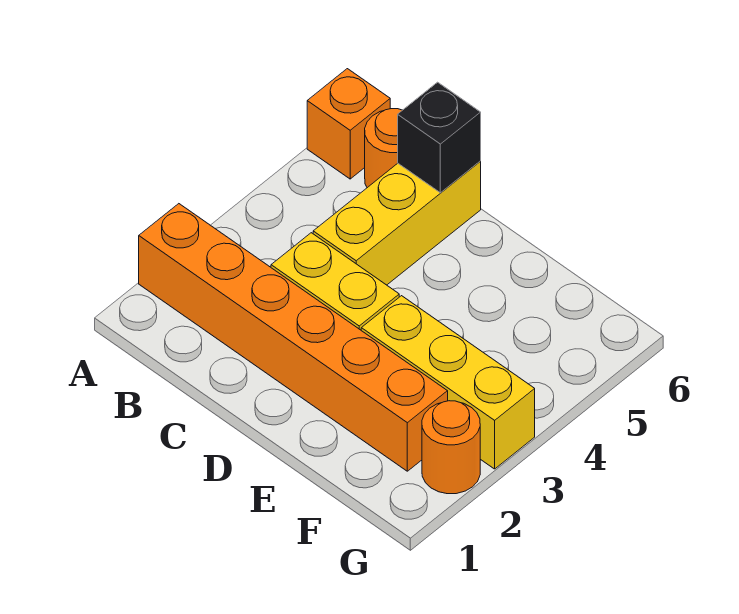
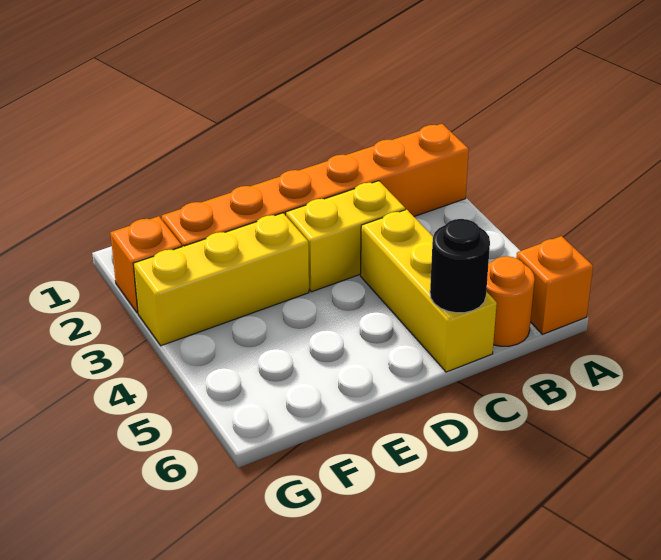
black 1x1 brick [398,82,481,193] -> black 1x1 round brick [430,219,490,313]
orange 1x1 round brick [422,401,480,494] -> orange 1x1 brick [110,216,182,313]

